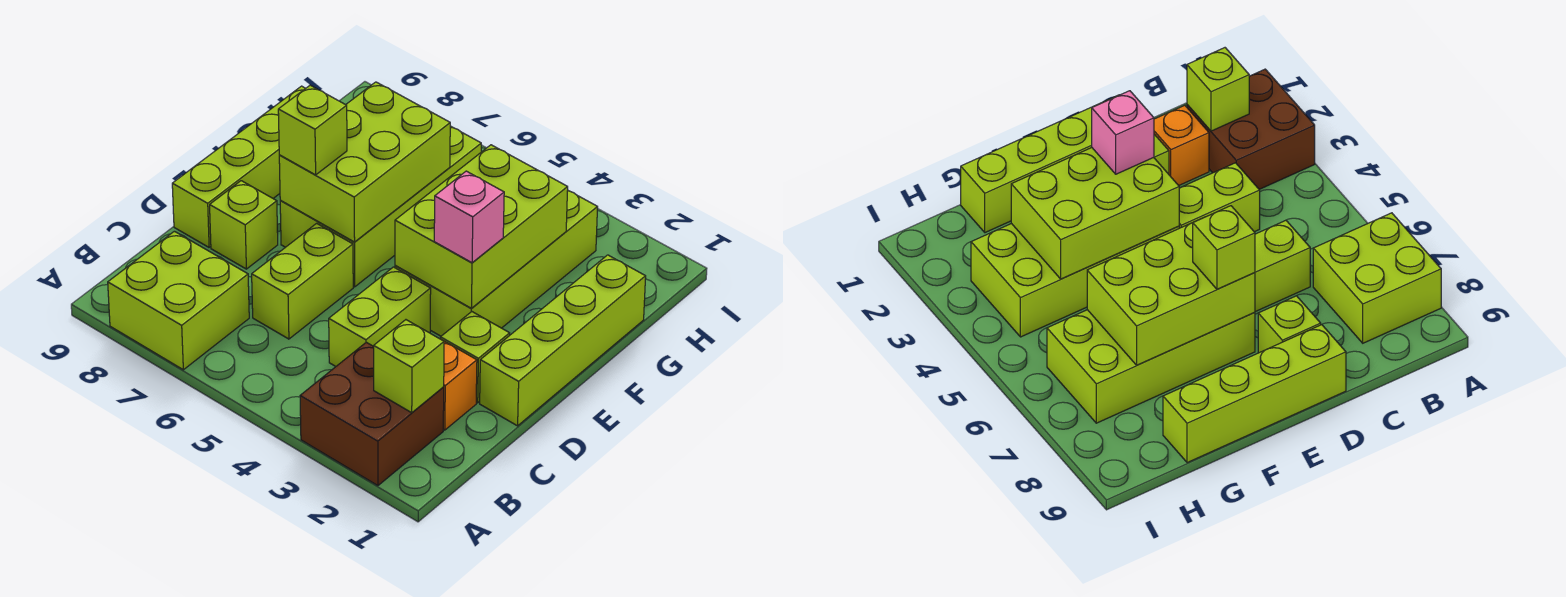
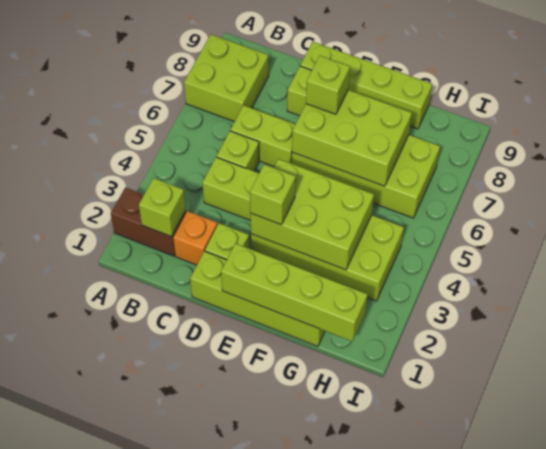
brown 2x2 brick [300,342,444,486] -> brown 1x2 brick [111,187,186,256]
none -> lime 1x1 brick [217,131,259,171]
none -> lime 1x4 brick [221,243,367,341]
pink 1x1 brick [434,171,504,263] -> lime 1x1 brick [250,165,296,225]

